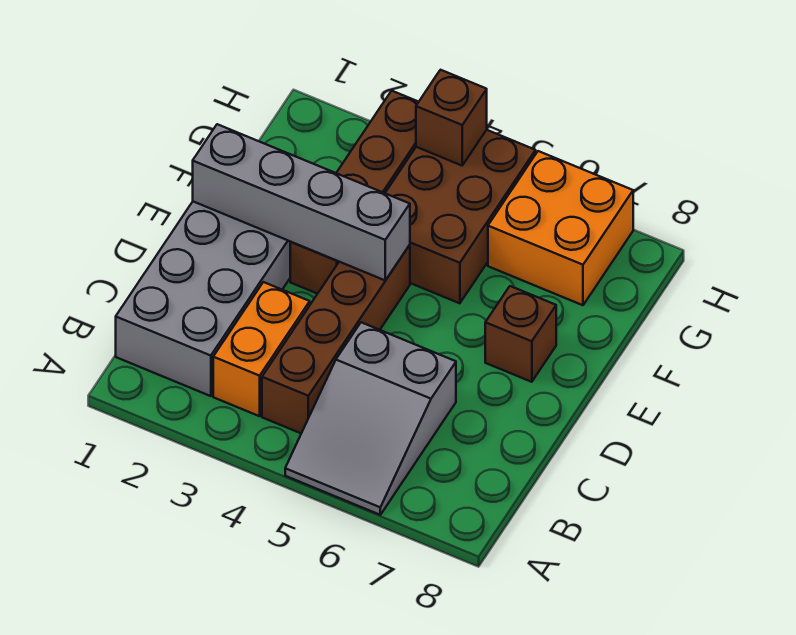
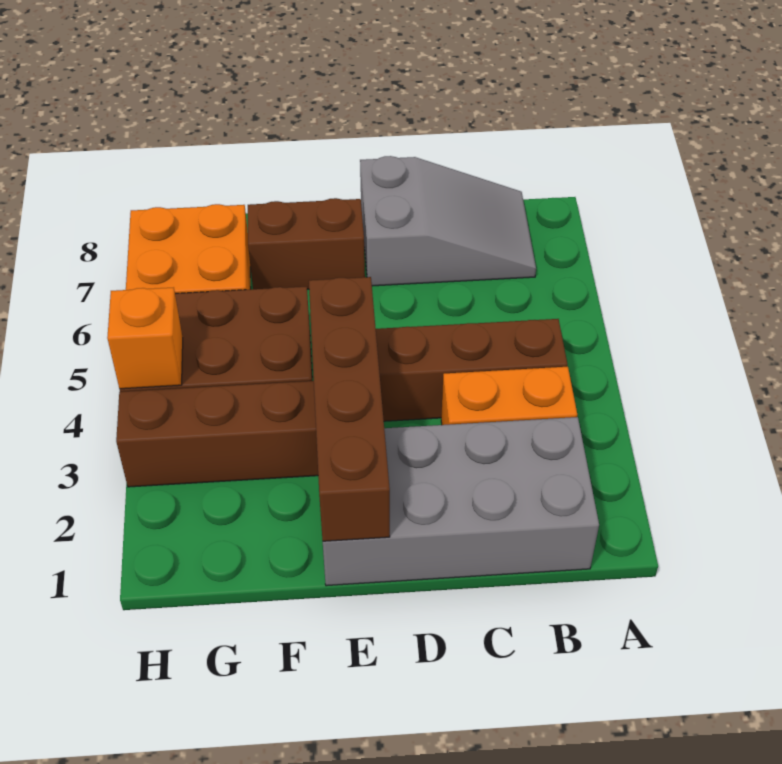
grey 2x3 slope [285,322,456,515] -> grey 2x3 slope moved to [360,156,536,286]
grey 1x4 brick [193,124,410,280] -> brown 1x4 brick [309,277,390,541]
brown 1x1 brick [485,286,556,382] -> brown 1x2 brick [248,198,365,289]
brown 1x1 brick [416,70,487,165] -> orange 1x1 brick [107,287,183,389]

